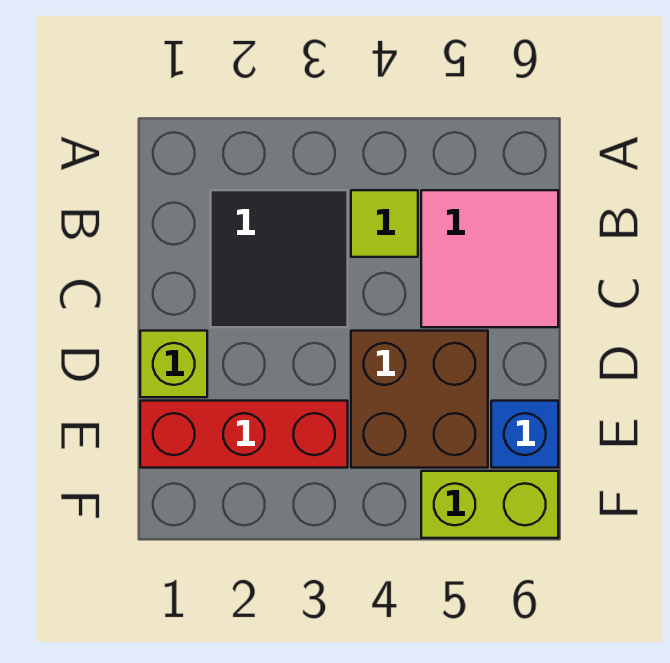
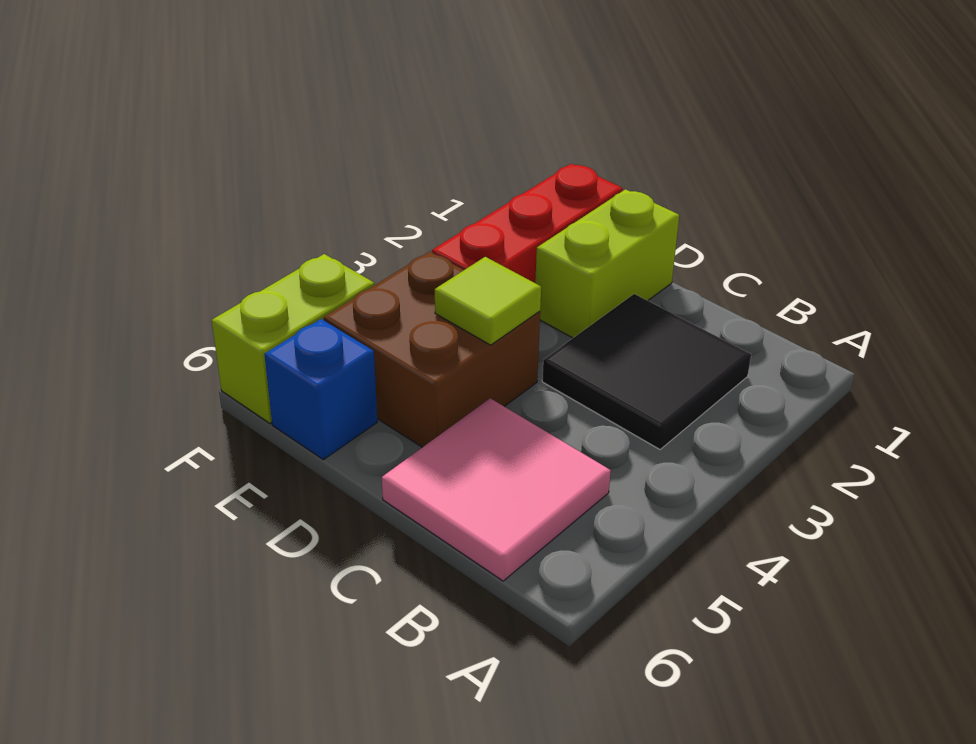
lime 1x1 tile [351,190,418,257] -> lime 1x1 tile moved to [435,257,541,345]
lime 1x1 brick [140,331,207,397] -> lime 1x2 brick [535,189,679,338]

